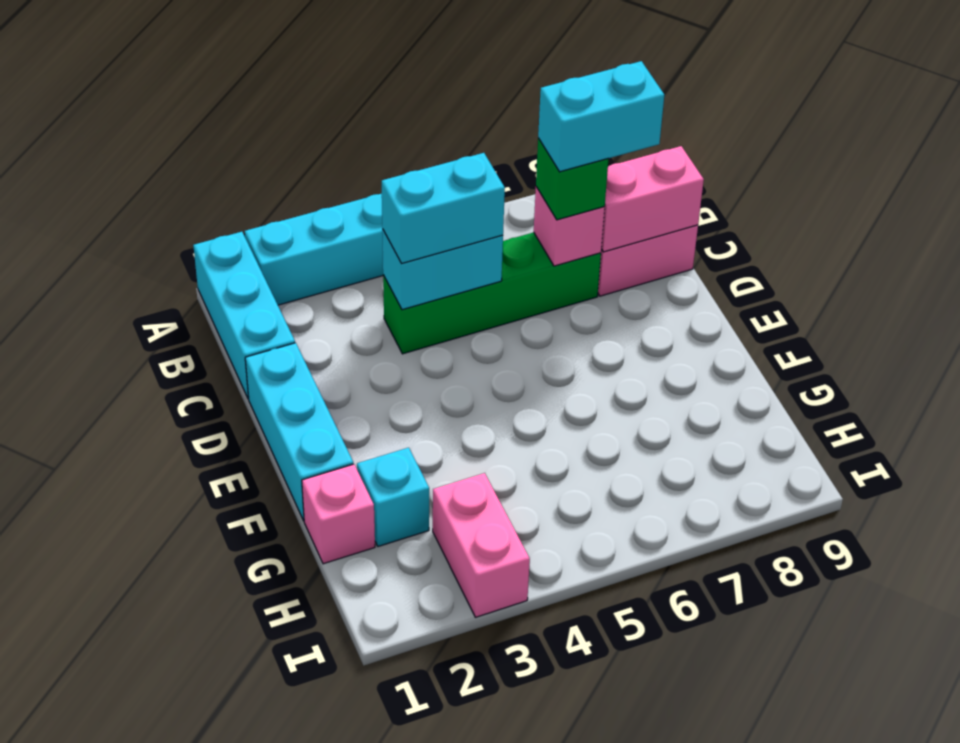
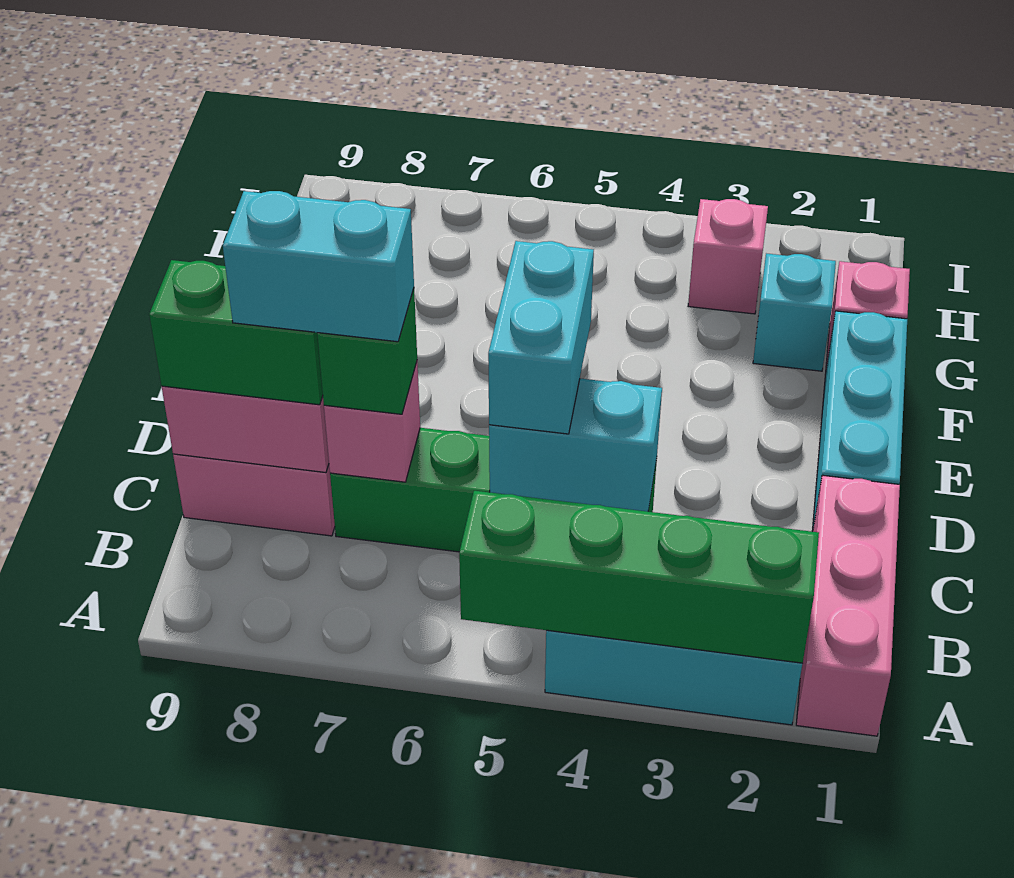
cyan 1x3 brick [193,232,295,399] -> pink 1x3 brick [796,475,900,736]
none -> green 1x4 brick [459,491,819,663]
cyan 1x2 brick [382,153,505,264] -> cyan 1x2 brick turned to [488,241,594,434]
none -> green 1x2 brick [149,260,323,405]
pink 1x2 brick [433,473,530,617] -> pink 1x1 brick [688,199,768,314]

